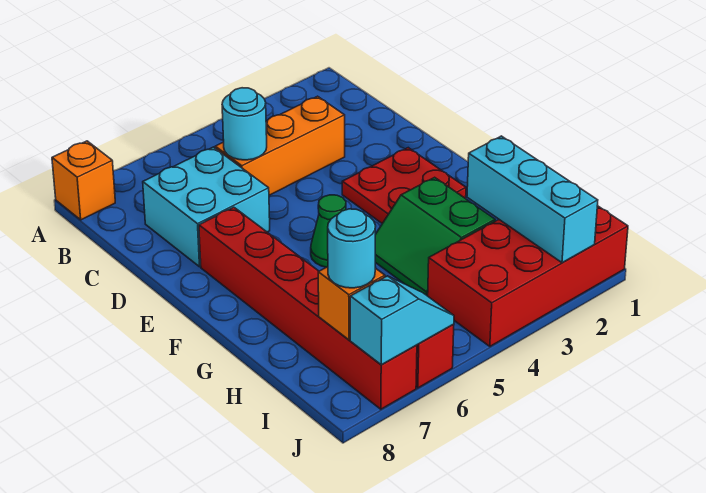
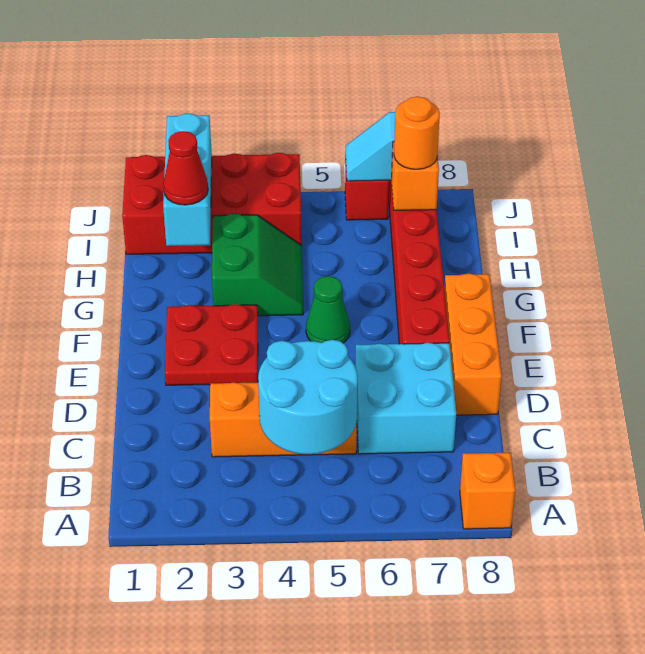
cyan 1x1 round brick [222,88,267,160] -> cyan 2x2 round brick [258,340,358,454]
none -> orange 1x3 brick [444,273,502,415]
none -> red 1x1 cone [163,131,208,205]
cyan 1x1 round brick [328,209,376,288] -> orange 1x1 round brick [394,97,440,169]

